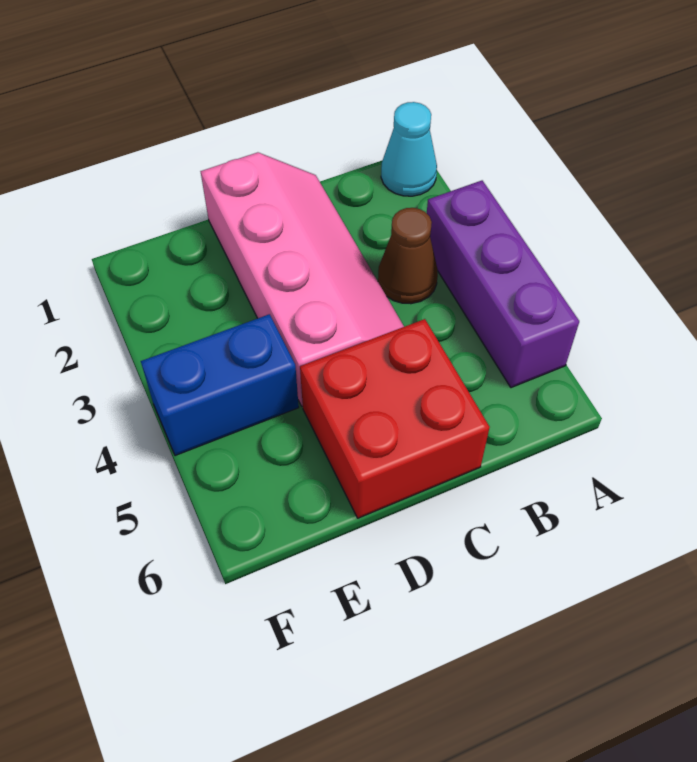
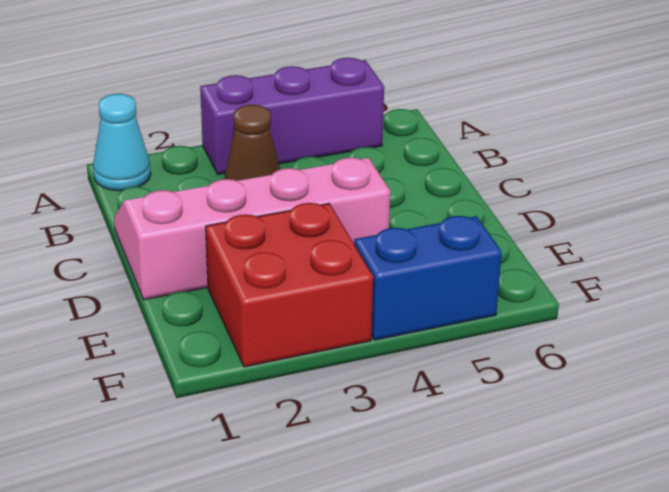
red 2x2 brick [300,319,490,518] -> red 2x2 brick moved to [206,203,373,367]
blue 1x2 brick [141,314,299,456] -> blue 1x2 brick turned to [354,216,502,340]

